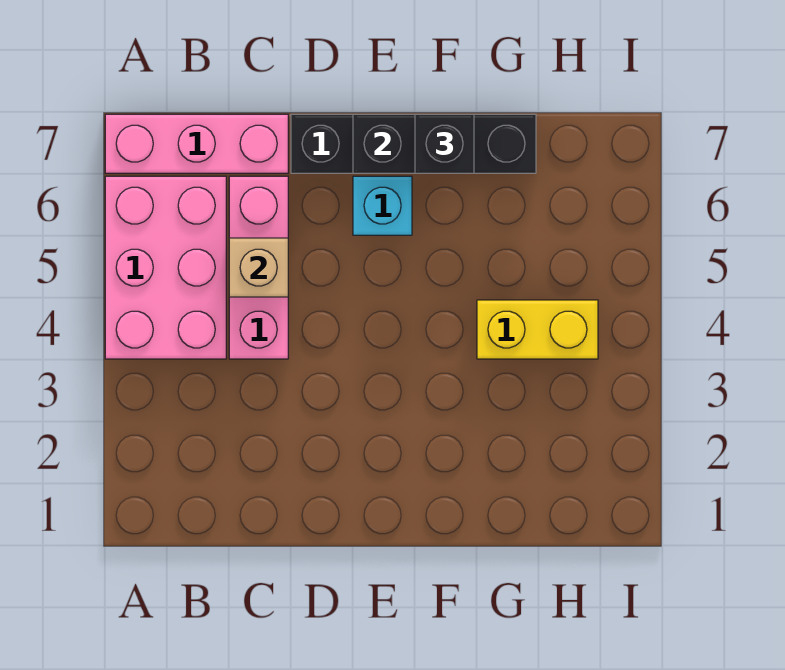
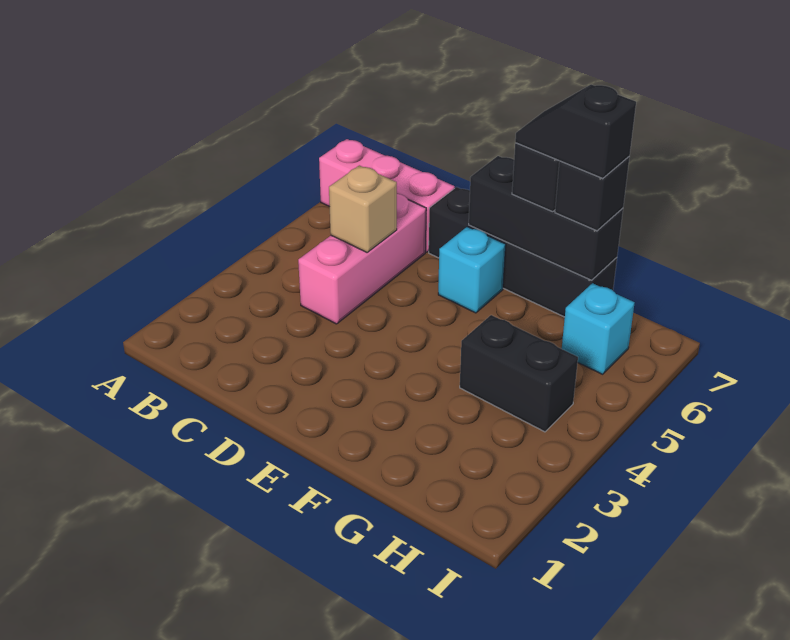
pink 2x3 brick [105,176,226,359] -> none
none -> black 1x2 slope [515,85,636,179]
yellow 1x2 brick [477,300,598,359] -> black 1x2 brick [460,315,578,432]
none -> black 1x1 brick [555,157,629,231]
none -> cyan 1x1 brick [562,283,634,374]

